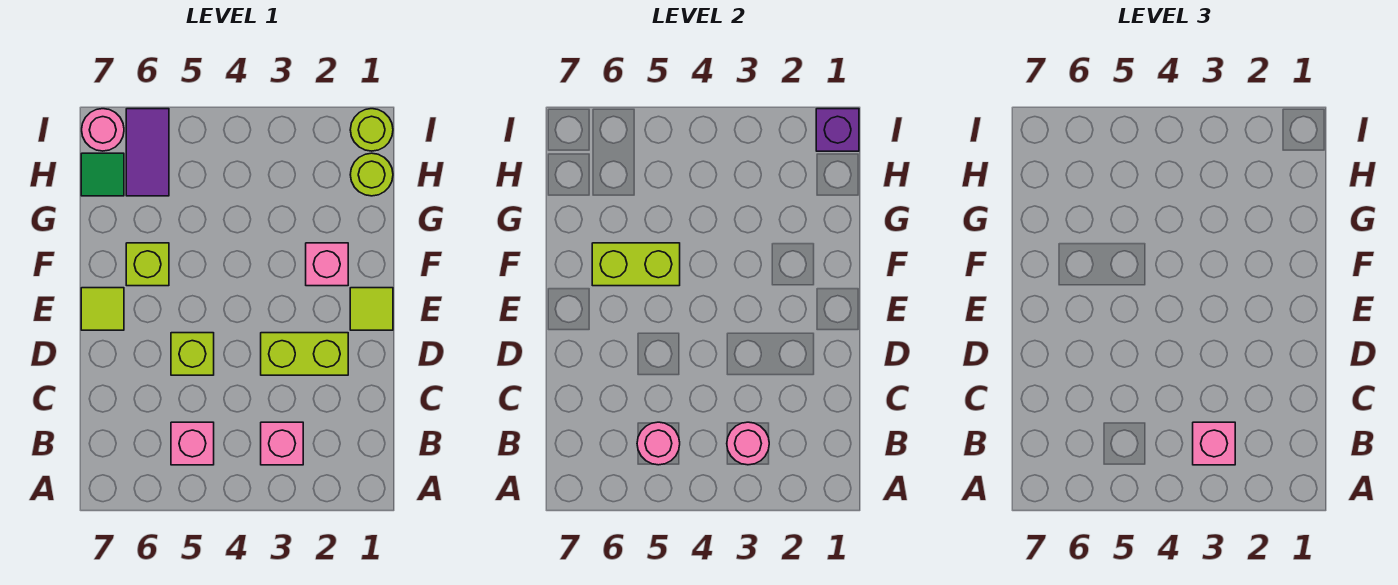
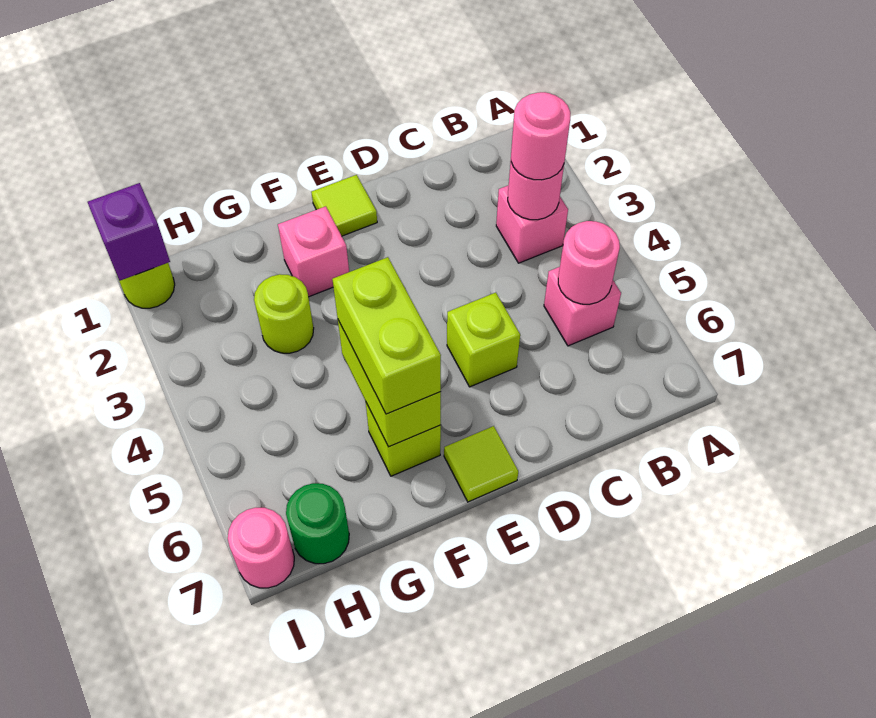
pink 1x1 brick [1193,422,1235,465] -> pink 1x1 round brick [511,92,570,180]
lime 1x2 brick [261,333,348,375] -> lime 1x2 brick moved to [332,257,441,414]
lime 1x1 round brick [350,153,393,196] -> lime 1x1 round brick moved to [254,274,314,353]
purple 1x2 tile [126,109,169,196] -> none
green 1x1 tile [81,153,124,196] -> green 1x1 round brick [286,483,349,564]

